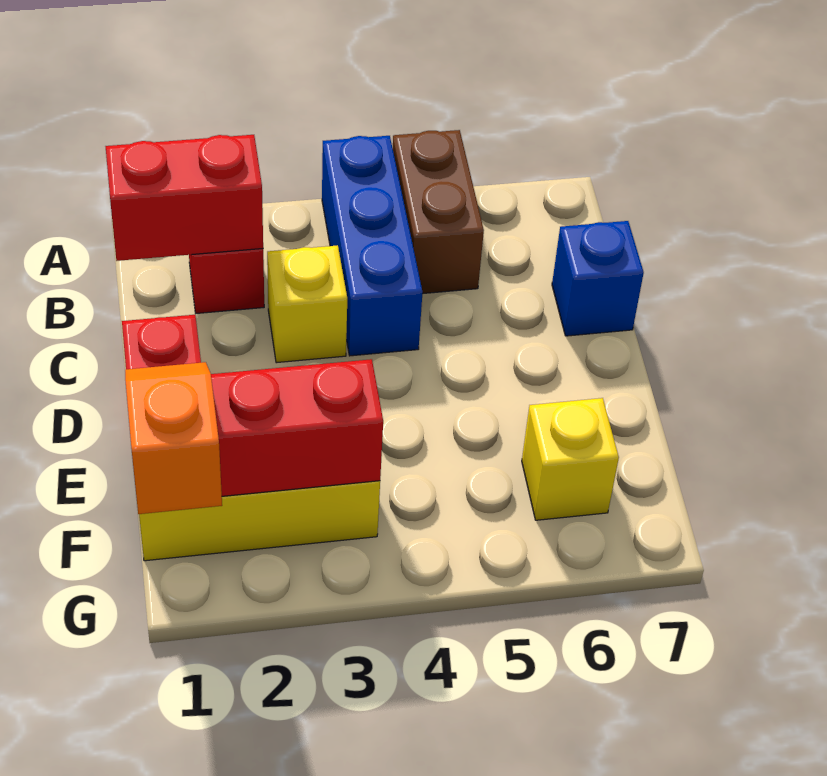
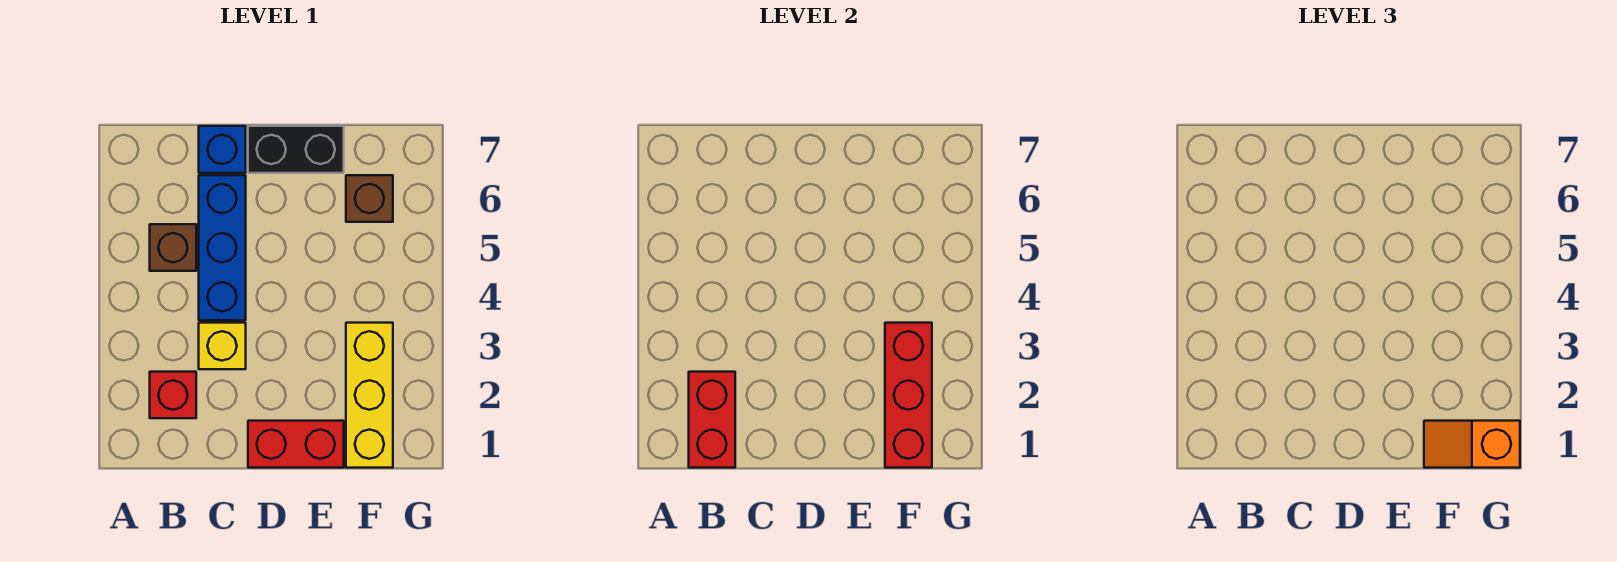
blue 1x3 brick [322,136,423,356] -> blue 1x3 brick turned to [199,175,246,320]
brown 1x2 brick [393,130,484,294] -> brown 1x1 brick [150,224,196,271]
none -> black 1x2 brick [248,126,344,173]
yellow 1x1 brick [522,398,619,520] -> brown 1x1 brick [346,175,393,222]

